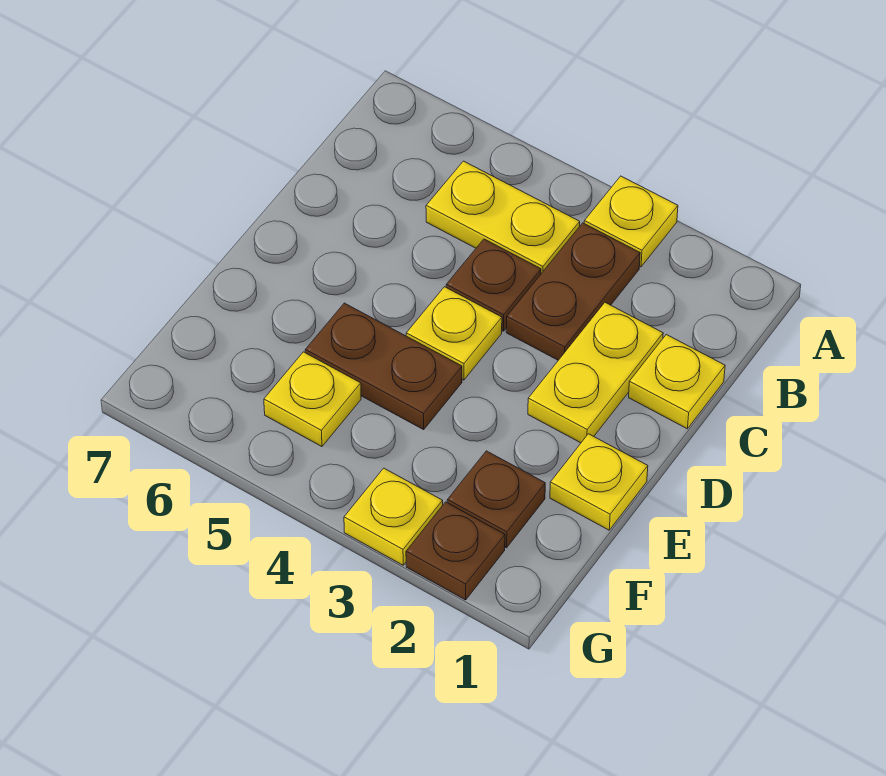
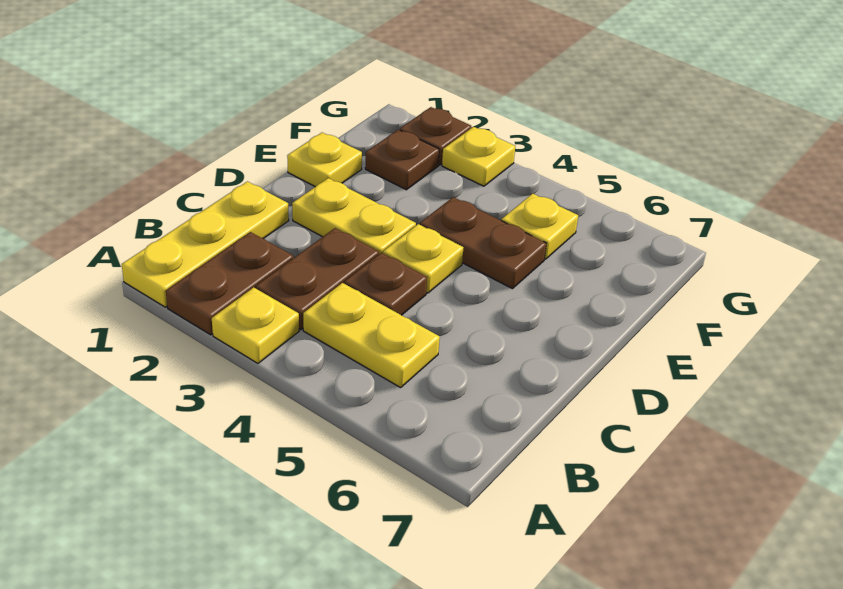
none -> brown 1x2 plate [166,232,293,335]
yellow 1x1 plate [629,335,725,429] -> yellow 1x3 plate [122,181,289,307]
yellow 1x2 plate [528,303,663,443] -> yellow 1x2 plate turned to [292,178,416,254]

